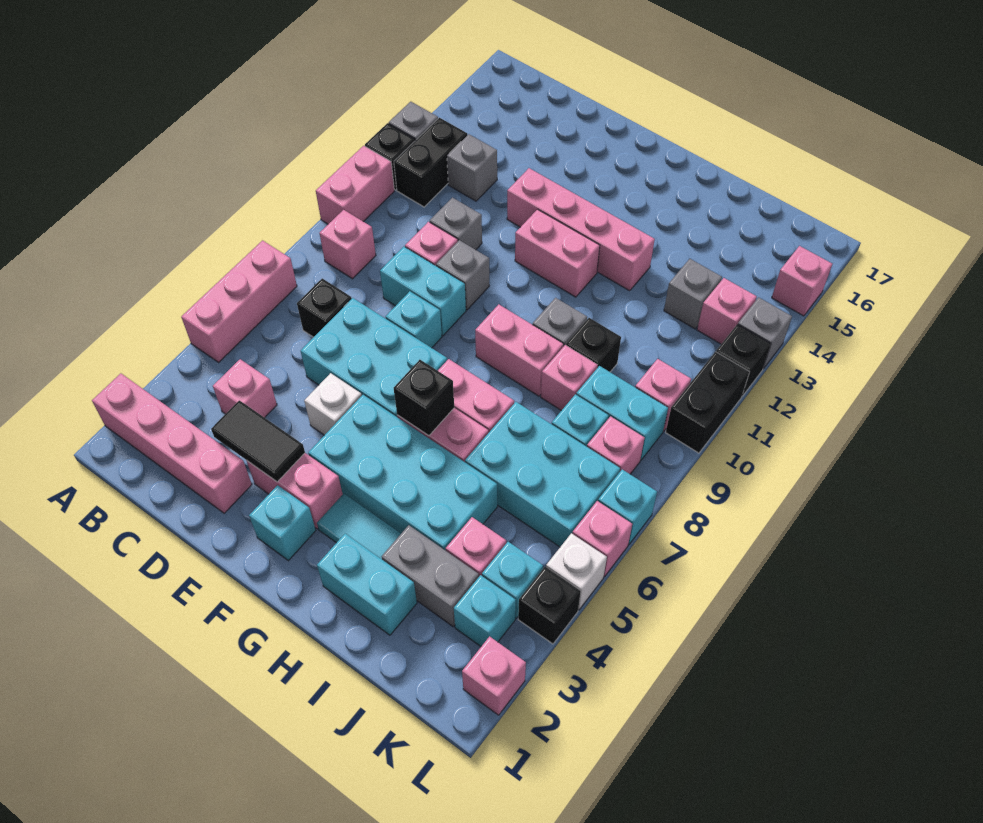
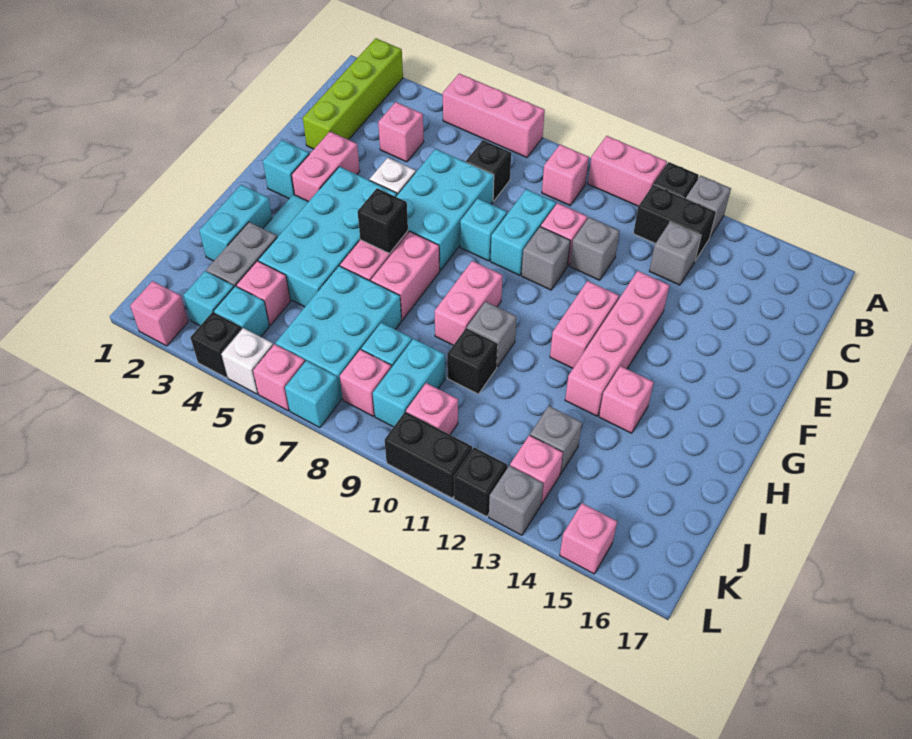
pink 1x4 brick [92,374,252,513] -> lime 1x4 brick [303,38,403,149]
black 1x2 tile [211,400,305,482] -> none
pink 1x1 brick [541,345,598,411] -> pink 1x1 brick moved to [599,366,654,433]

